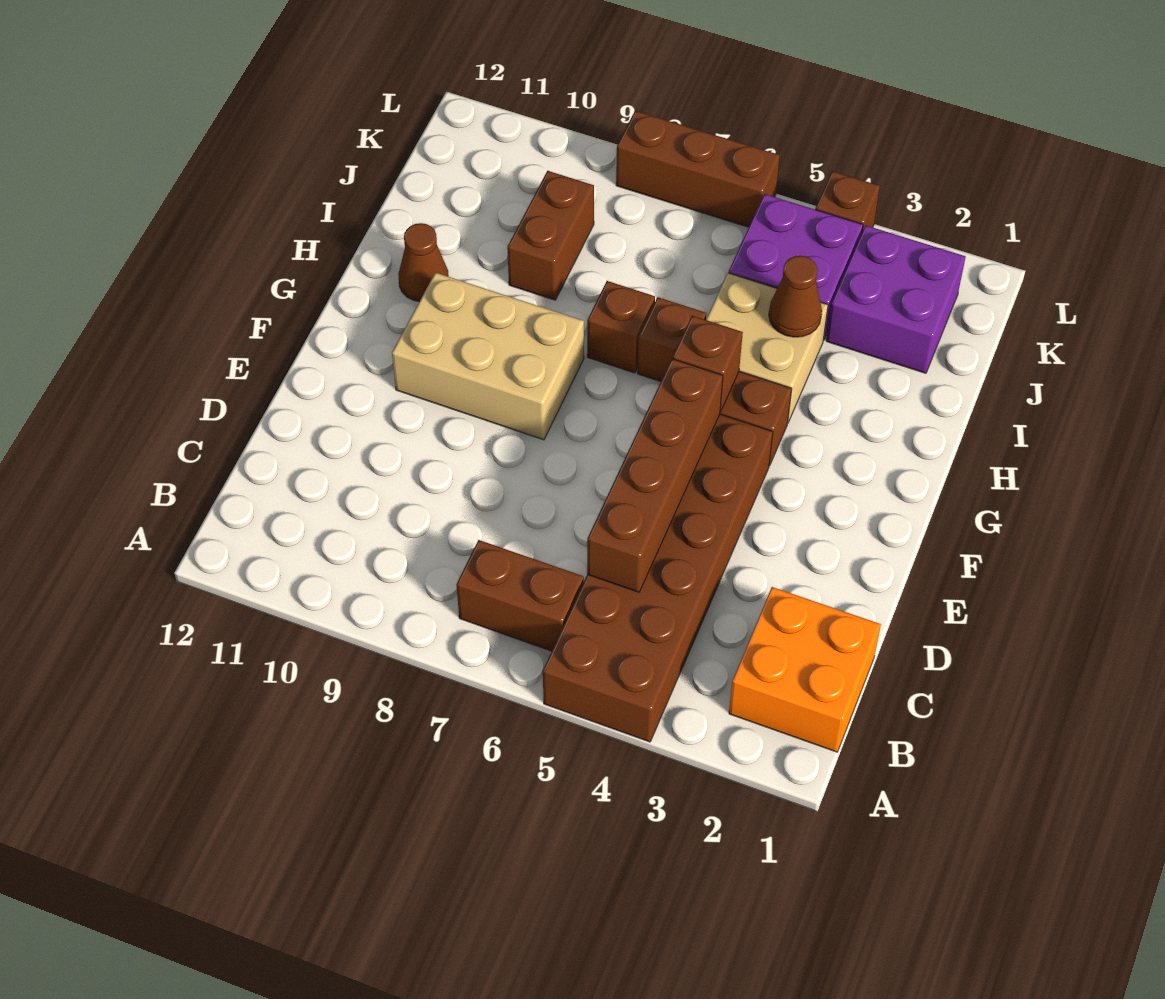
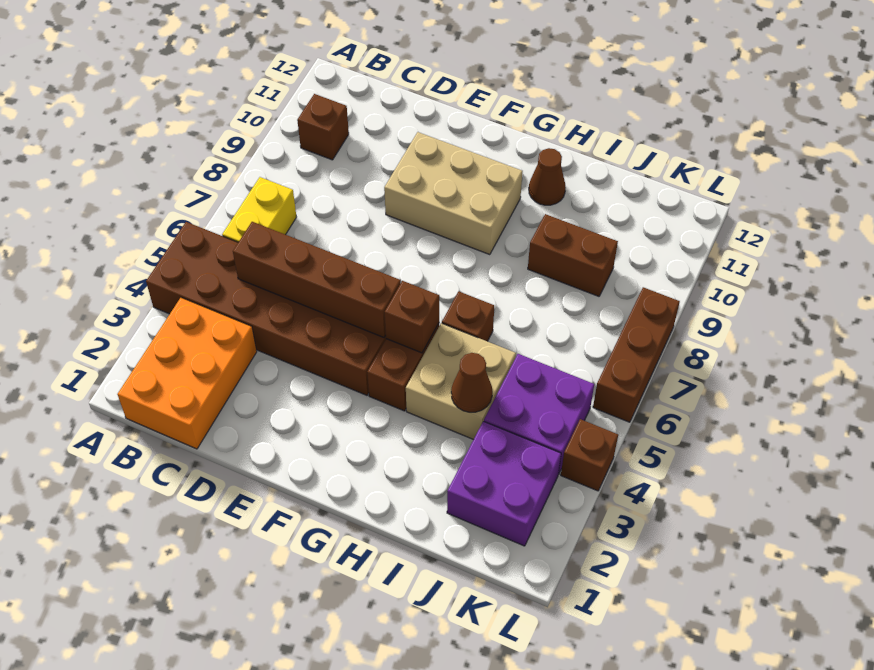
orange 2x2 brick [729,587,881,752] -> orange 2x3 brick [117,298,257,449]
brown 1x2 brick [456,540,584,651] -> yellow 1x2 brick [222,177,296,242]
tan 2x3 brick [392,273,584,440] -> tan 2x3 brick turned to [384,132,522,255]
brown 1x1 brick [587,281,655,373] -> brown 1x1 brick moved to [297,94,349,160]

